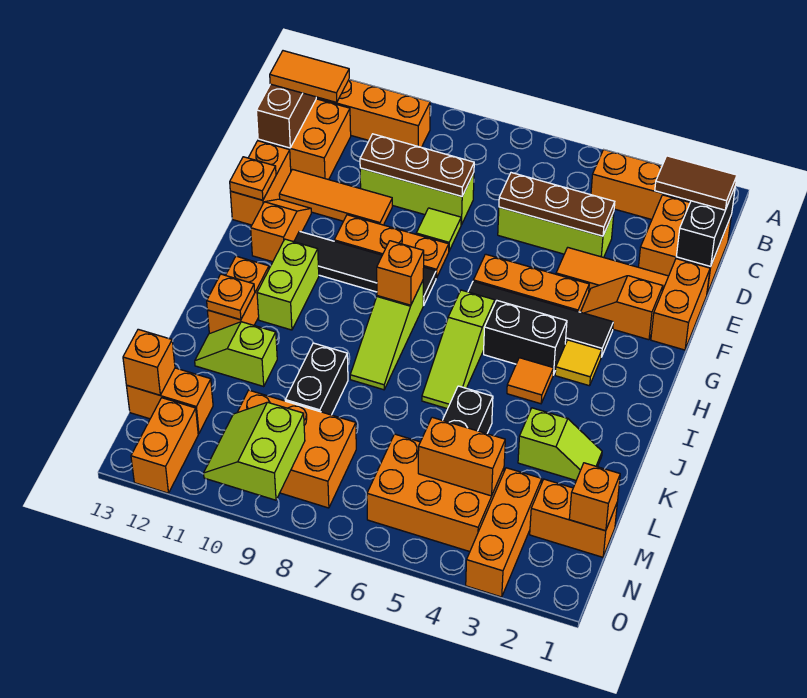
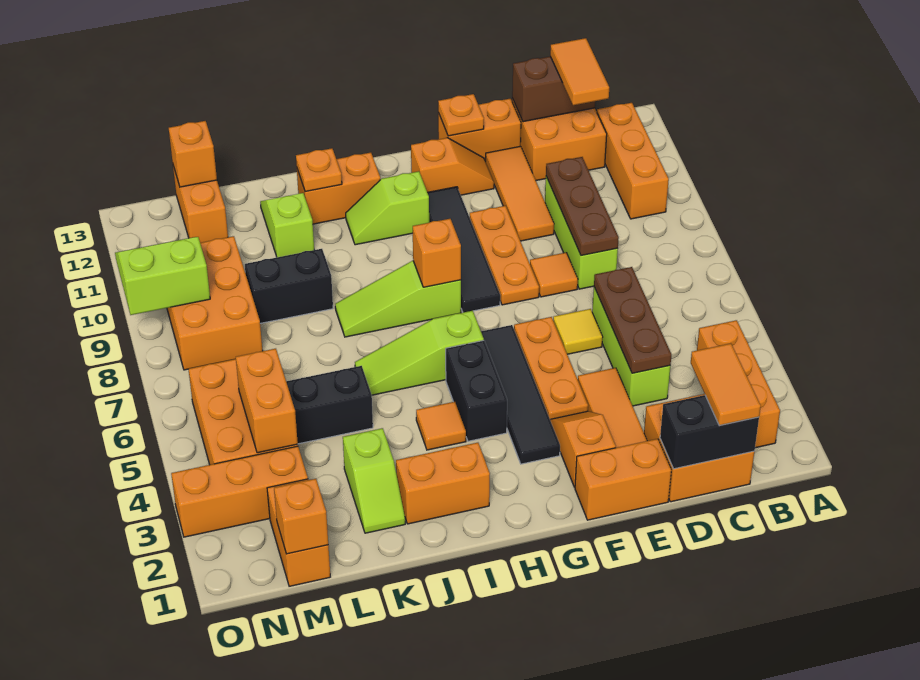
brown 1x2 tile [655,156,737,210] -> orange 1x2 tile [691,343,761,426]
lime 1x1 tile [416,208,461,251] -> orange 1x1 tile [530,253,578,297]
yellow 1x1 tile [555,340,602,386] -> yellow 1x1 tile moved to [553,309,603,354]
lime 1x2 brick [257,239,319,330] -> lime 1x2 slope [346,171,429,245]
orange 1x2 brick [131,398,198,493] -> orange 1x2 brick moved to [396,443,490,524]

